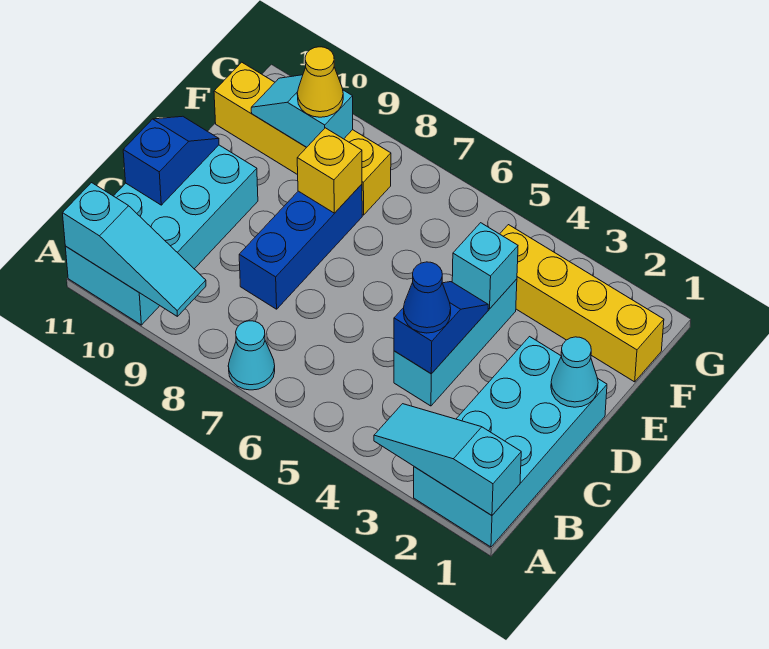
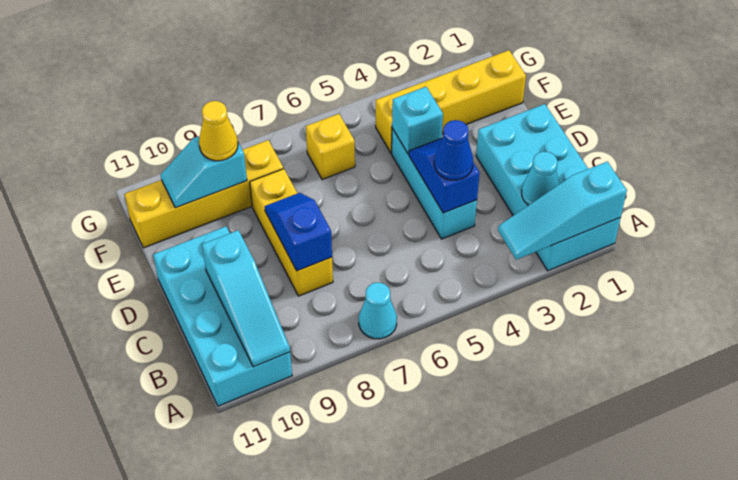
cyan 1x3 slope [63,183,206,316] -> cyan 1x3 slope turned to [202,230,290,367]
blue 1x3 brick [239,184,362,309] -> yellow 1x3 brick [250,169,333,296]
blue 1x2 slope [123,116,219,205] -> blue 1x2 slope moved to [265,193,332,271]
cyan 1x1 cone [551,337,598,407] -> cyan 1x1 cone moved to [522,152,559,205]
yellow 1x1 brick [297,128,362,213] -> yellow 1x1 brick moved to [306,114,355,180]

